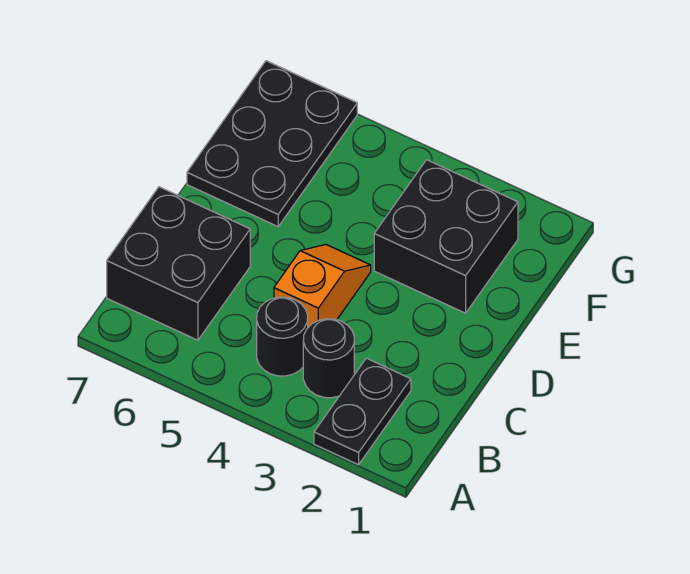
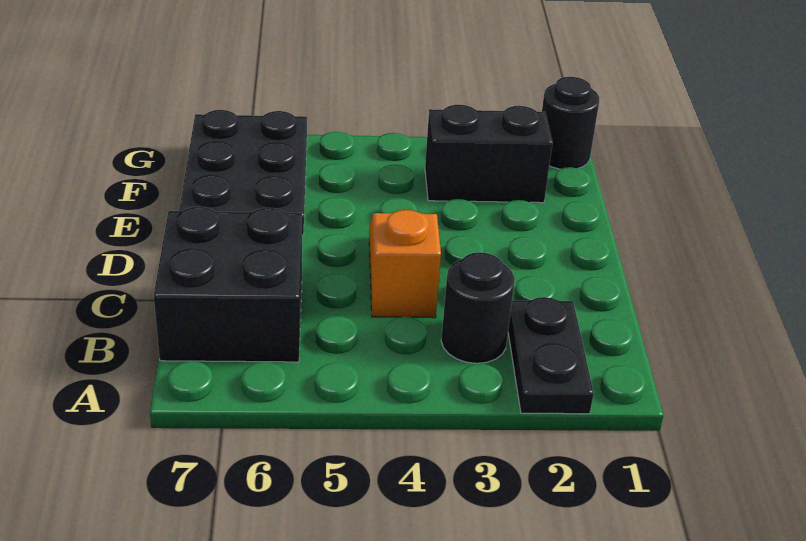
black 1x1 round brick [257,297,308,376] -> black 1x1 round brick moved to [542,77,599,169]
black 2x2 brick [374,160,518,313] -> black 1x2 brick [425,105,553,203]

